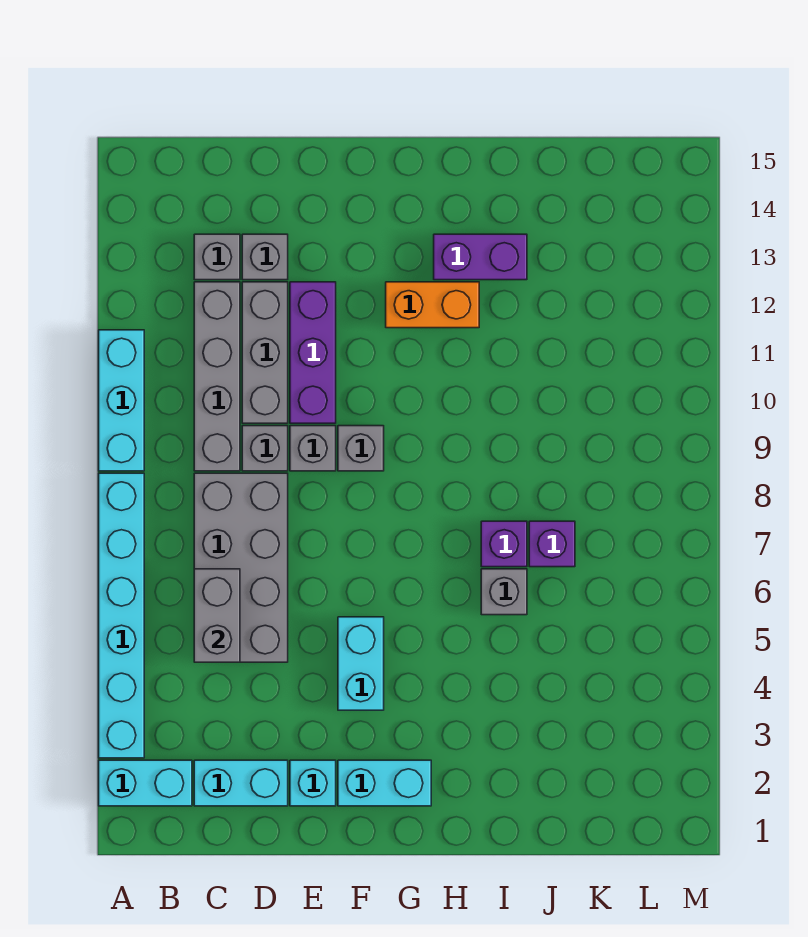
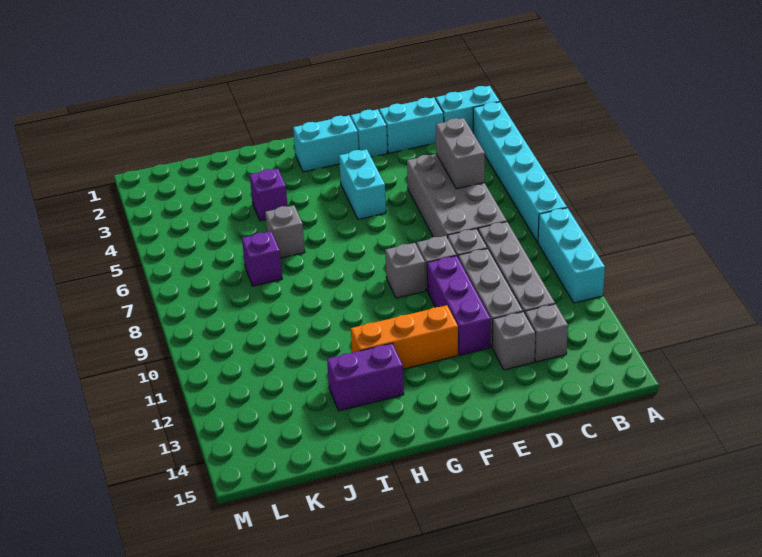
orange 1x2 brick [386,282,479,328] -> orange 1x3 brick [351,305,458,369]
purple 1x1 brick [481,521,527,567] -> purple 1x1 brick moved to [250,169,288,221]

